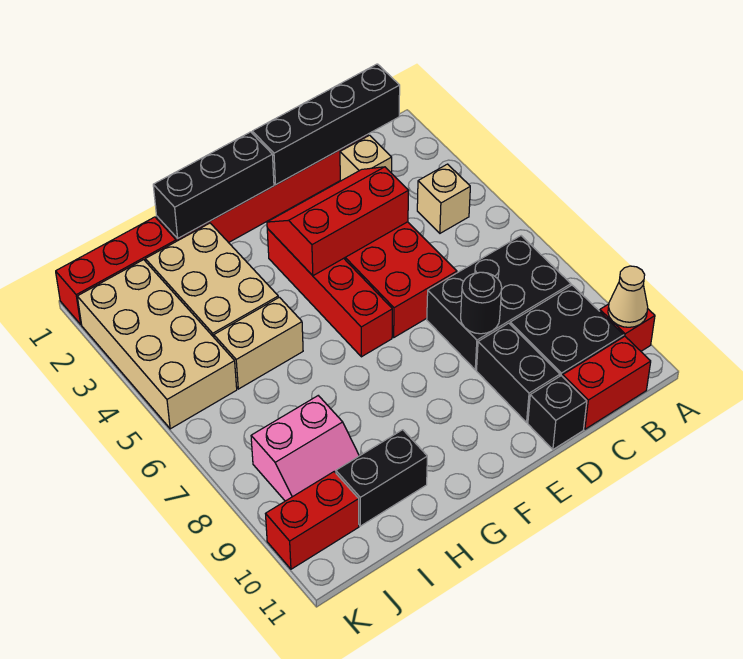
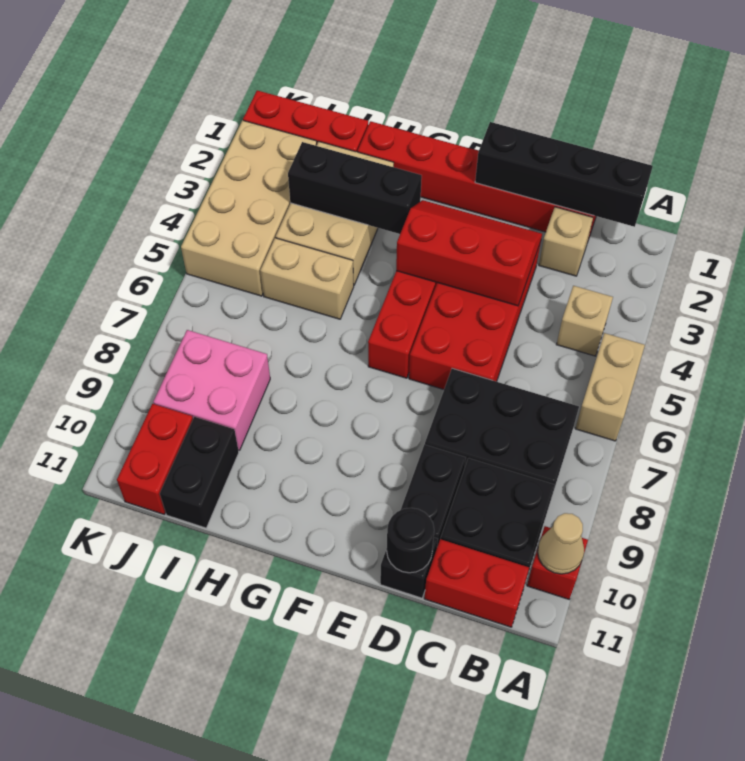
none -> tan 1x2 brick [575,333,645,441]
black 1x1 round brick [461,272,502,334] -> black 1x1 round brick moved to [387,508,434,573]
black 1x3 brick [153,132,274,239] -> black 1x3 brick moved to [288,142,422,234]
black 1x2 brick [336,430,427,526] -> black 1x2 brick turned to [160,417,239,528]
pink 2x2 slope [251,396,359,501] -> pink 2x2 brick [153,330,270,451]
red 1x2 brick [266,472,359,569] -> red 1x2 brick turned to [117,404,193,514]

